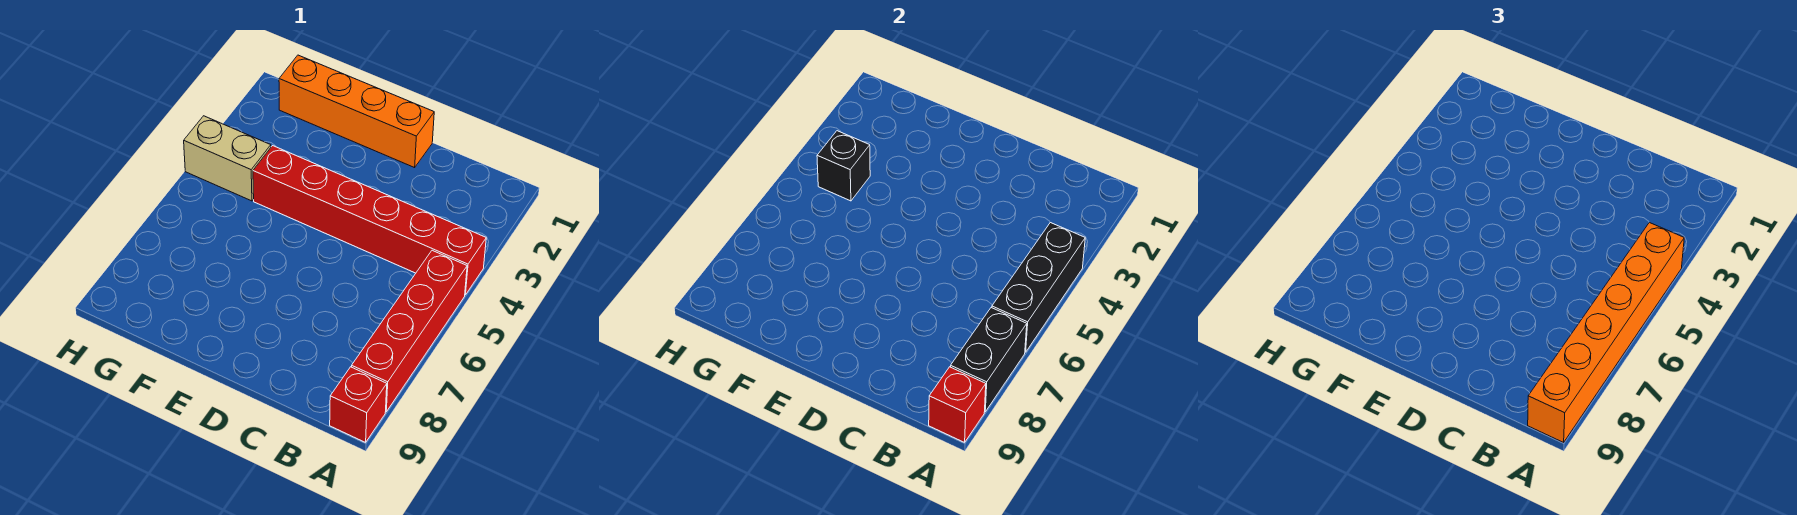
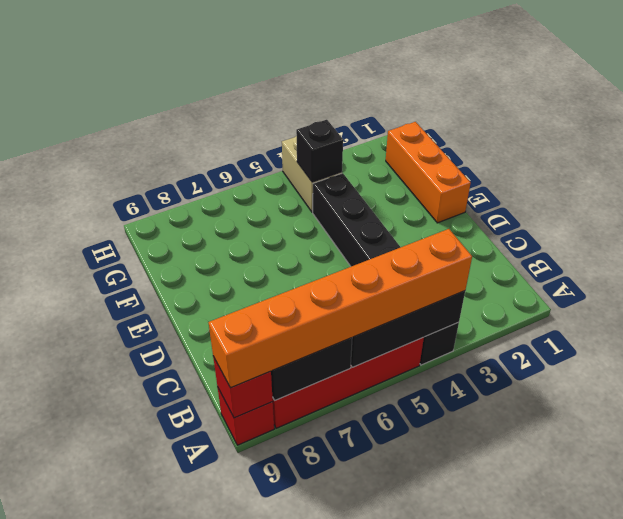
red 1x6 brick [253,146,486,295] -> black 1x6 brick [313,173,459,365]
orange 1x4 brick [279,55,434,168] -> orange 1x3 brick [386,122,471,223]

